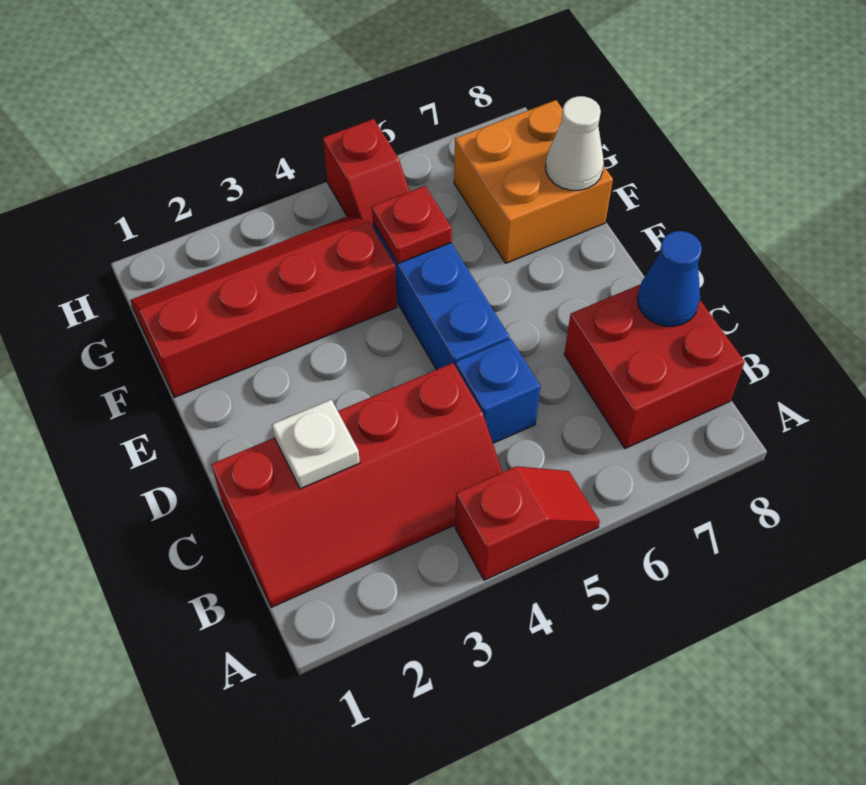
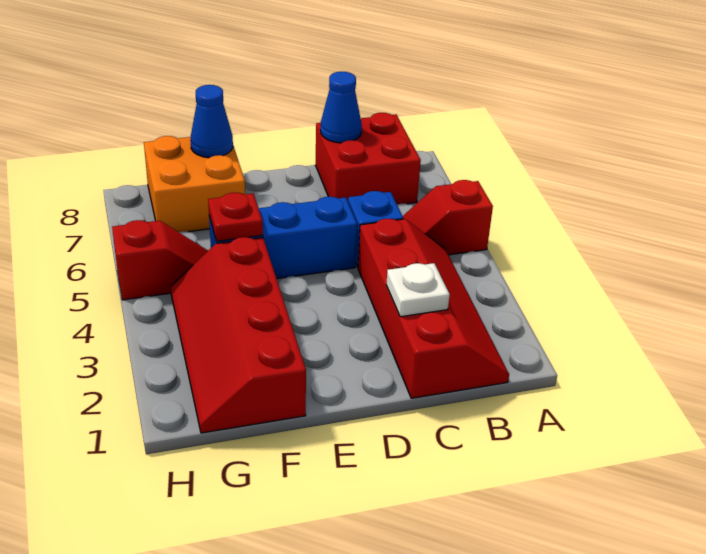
red 1x2 slope [455,466,600,580] -> red 1x2 slope turned to [403,180,493,255]
white 1x1 cone [546,96,604,190] -> blue 1x1 cone [190,85,233,158]

